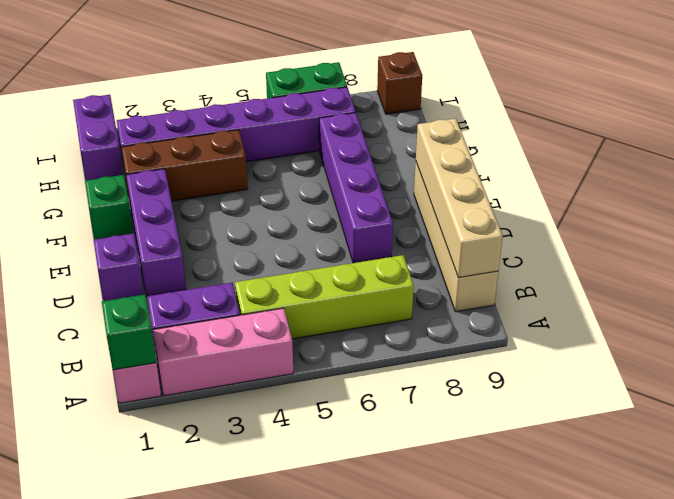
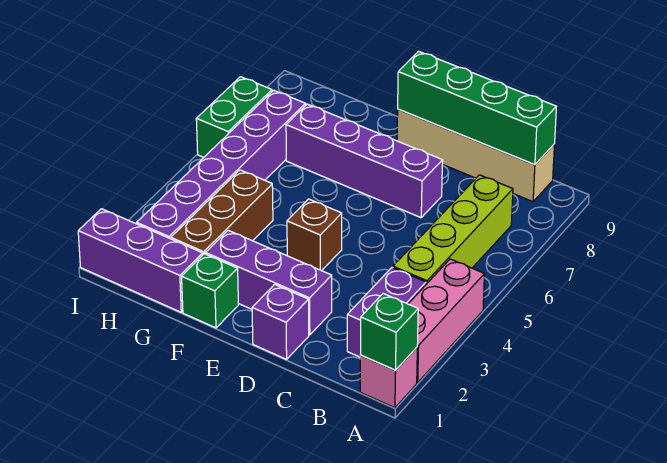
tan 1x4 brick [416,118,503,278] -> green 1x4 brick [398,51,556,165]
purple 1x2 brick [73,95,123,180] -> purple 1x3 brick [78,209,203,312]
brown 1x1 brick [377,52,422,114] -> brown 1x1 brick moved to [287,199,342,271]

